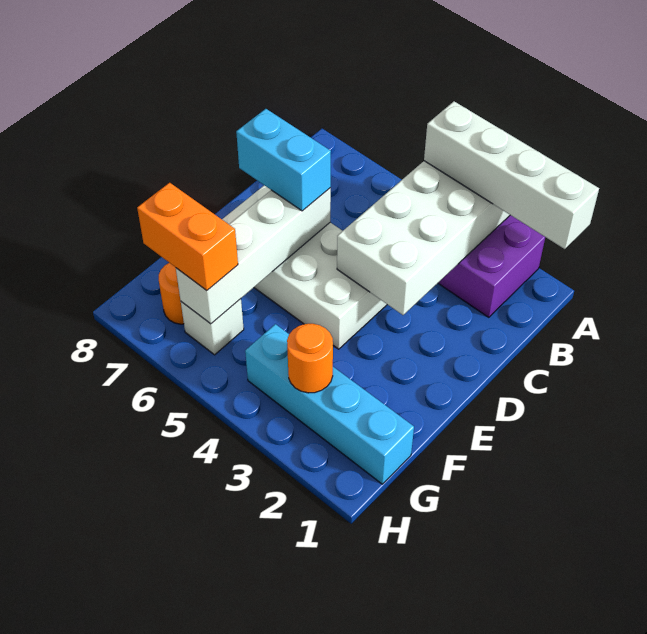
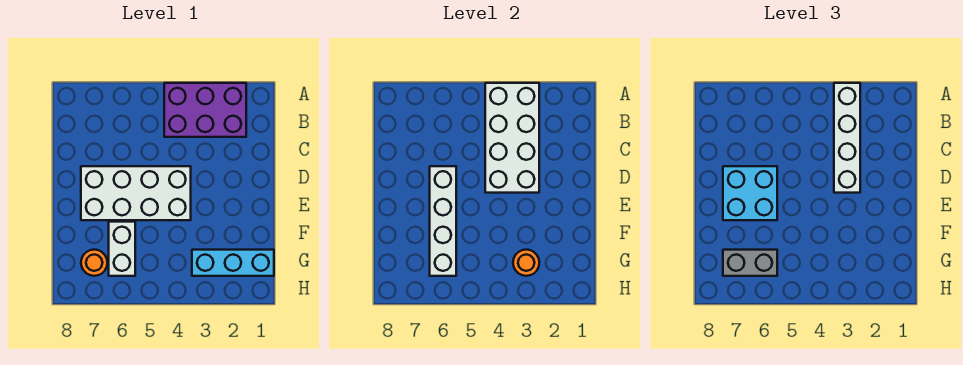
white 1x4 brick [424,101,599,249] -> white 1x4 brick turned to [834,83,860,193]
cyan 1x2 brick [236,109,331,211] -> cyan 2x2 brick [723,166,777,220]
cyan 1x4 brick [245,324,414,484] -> cyan 1x3 brick [192,250,274,276]
white 1x1 brick [181,299,244,355] -> white 1x2 brick [109,222,135,276]
orange 1x2 brick [137,183,238,291] -> grey 1x2 brick [723,250,777,276]

